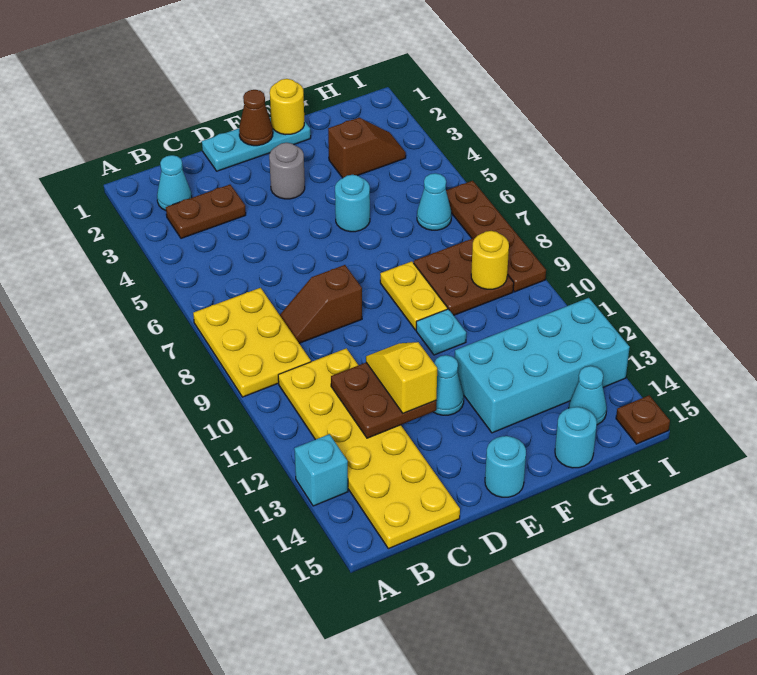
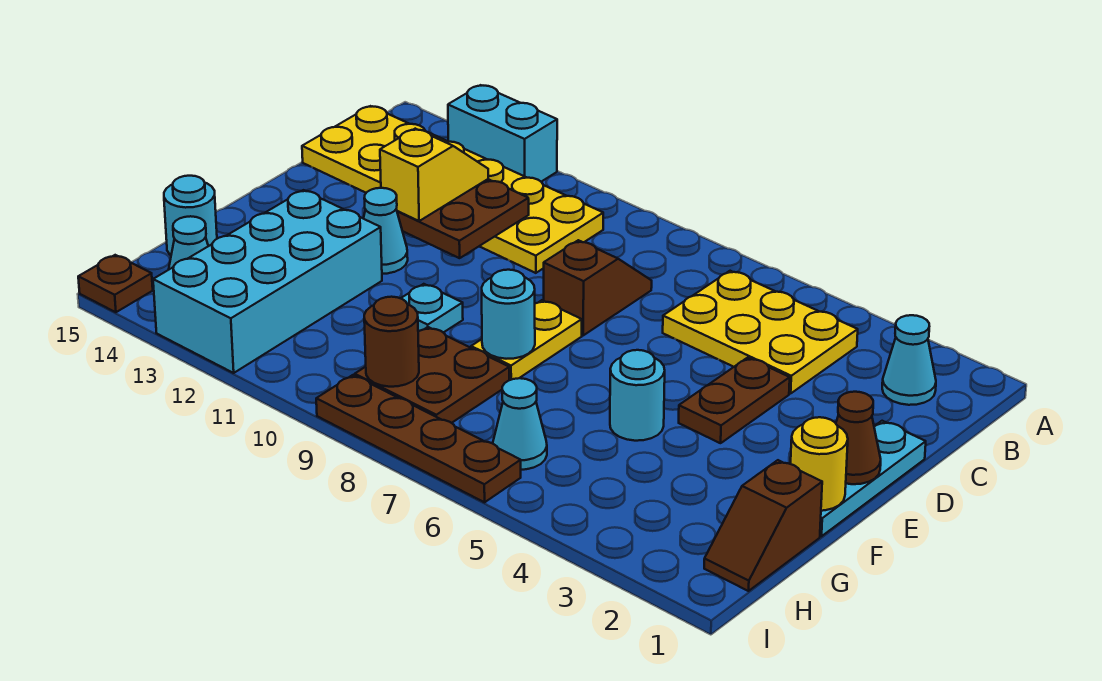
yellow 2x3 plate [193,288,311,397] -> yellow 2x3 plate moved to [663,271,858,394]
cyan 1x1 brick [294,434,348,506] -> cyan 1x2 brick [448,85,557,182]
brown 1x2 plate [166,185,246,238] -> brown 1x2 plate moved to [679,358,790,443]
yellow 1x2 slope [366,342,437,413] -> yellow 1x2 slope turned to [380,129,488,221]
grey 1x1 round brick [269,143,305,199] -> none
cyan 1x1 round brick [485,436,526,497] -> cyan 1x1 round brick moved to [482,270,535,359]
yellow 1x2 plate [380,261,448,330] -> yellow 1x2 plate turned to [471,300,582,380]
brown 1x2 slope [328,118,406,178] -> brown 1x2 slope moved to [704,460,822,591]
yellow 1x1 round brick [471,231,509,289] -> brown 1x1 round brick [364,297,419,387]

